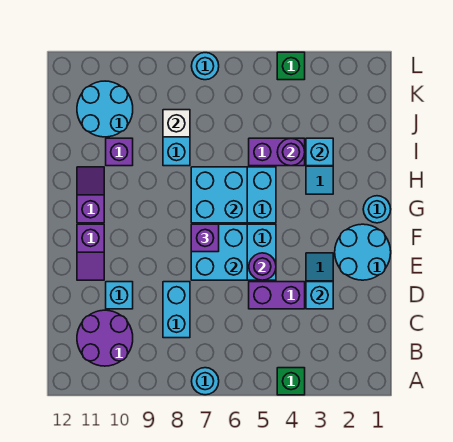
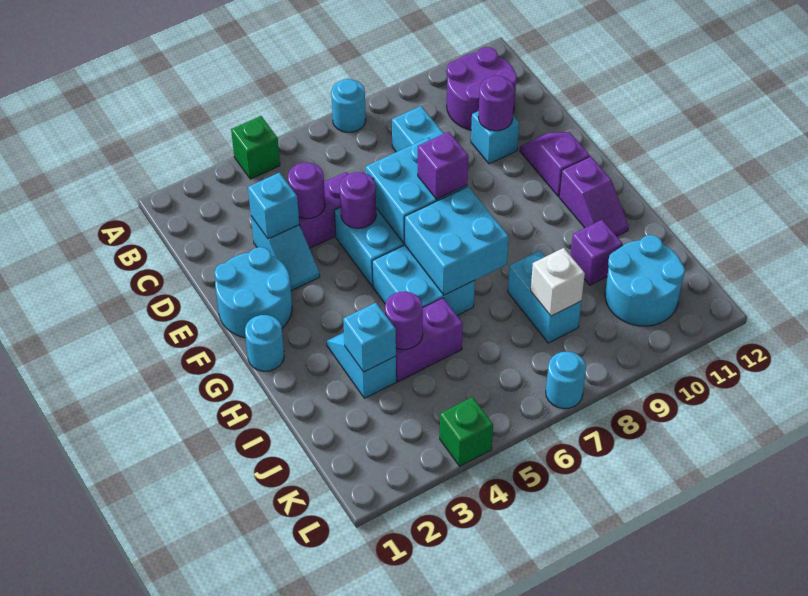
none -> purple 1x1 round brick [288,162,325,219]
none -> purple 1x1 round brick [478,75,514,131]

